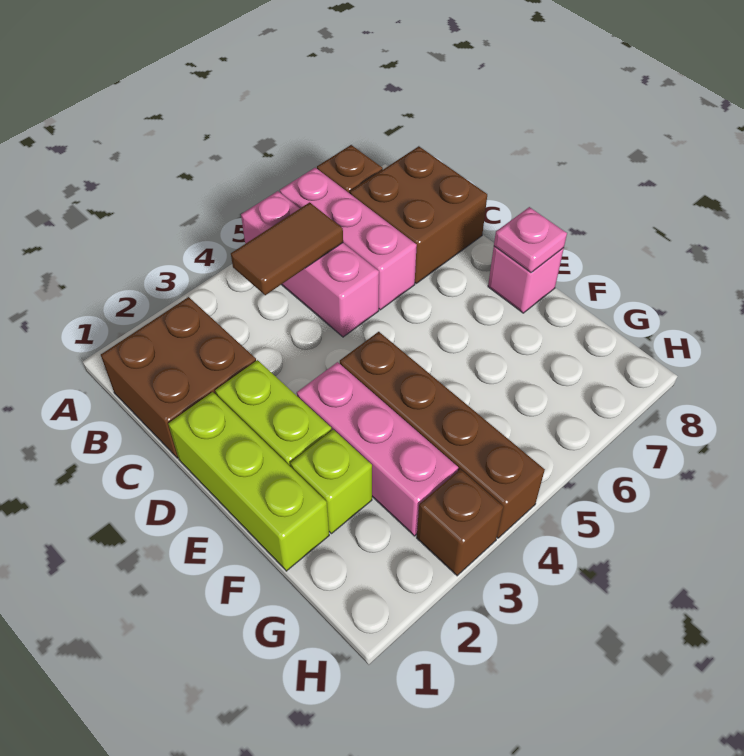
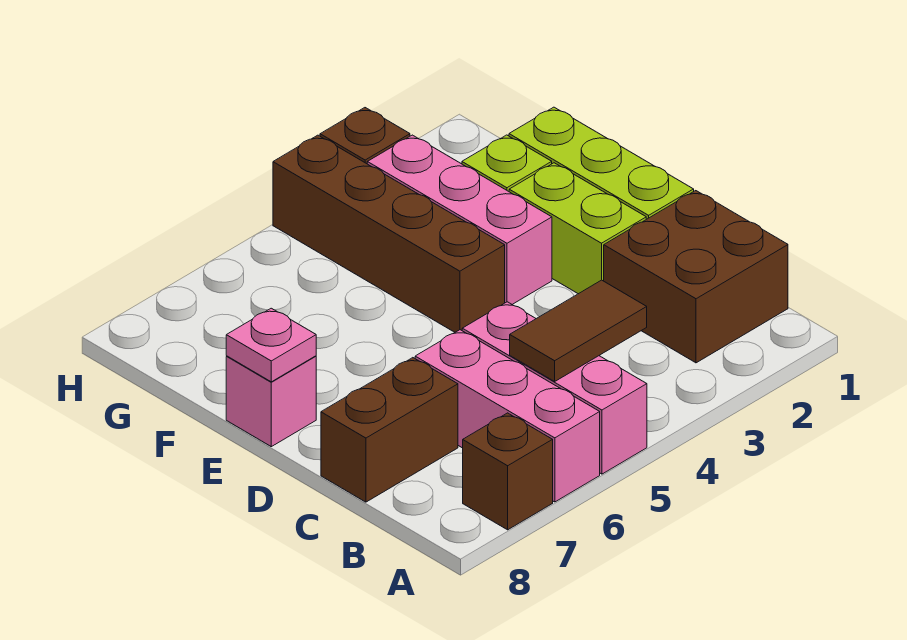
brown 2x2 brick [350,146,487,283] -> brown 1x2 brick [321,358,458,502]

